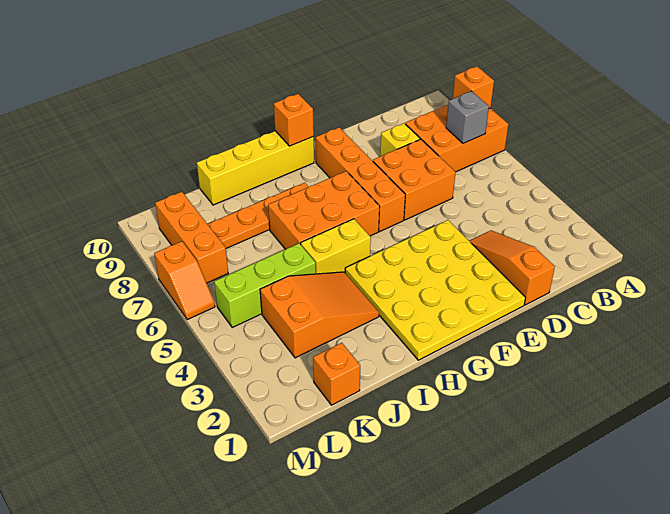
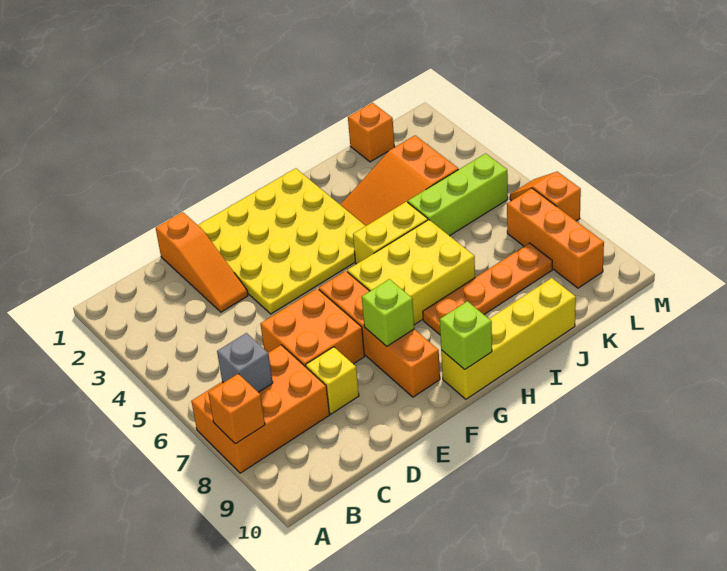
none -> lime 1x1 brick [362,279,414,346]
orange 2x3 brick [268,171,380,249] -> yellow 2x3 brick [347,220,475,325]
orange 1x1 brick [274,94,314,146] -> lime 1x1 brick [440,301,492,369]

